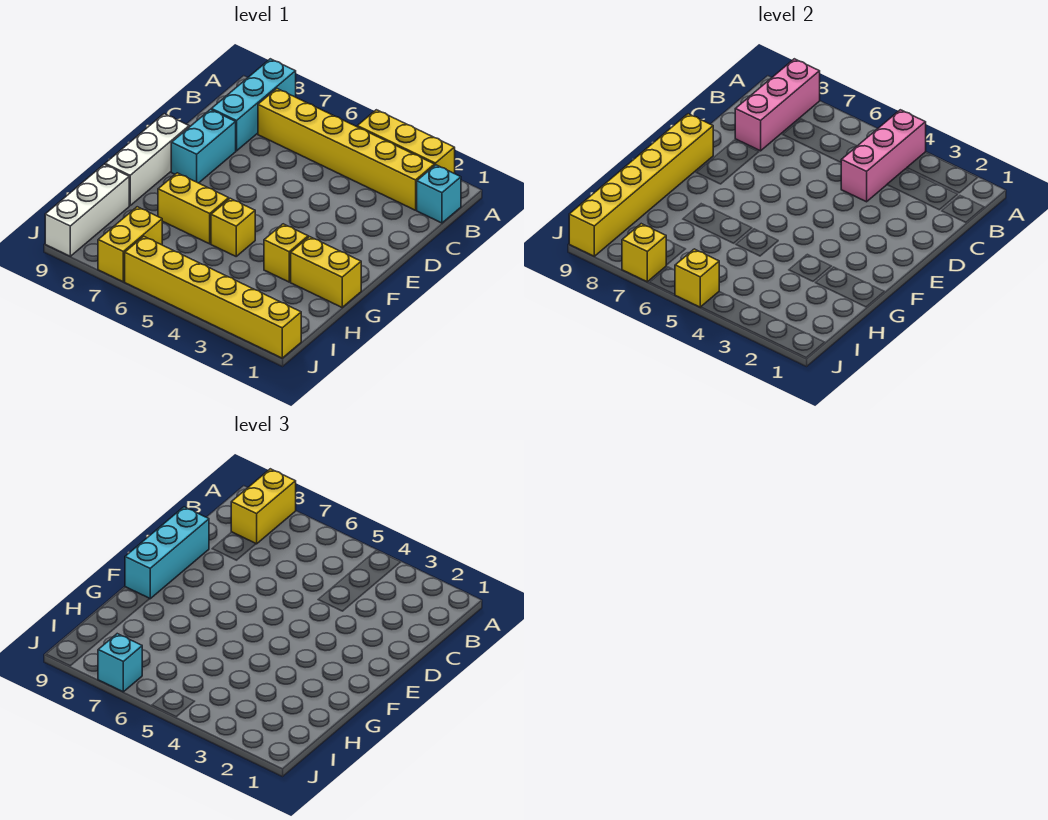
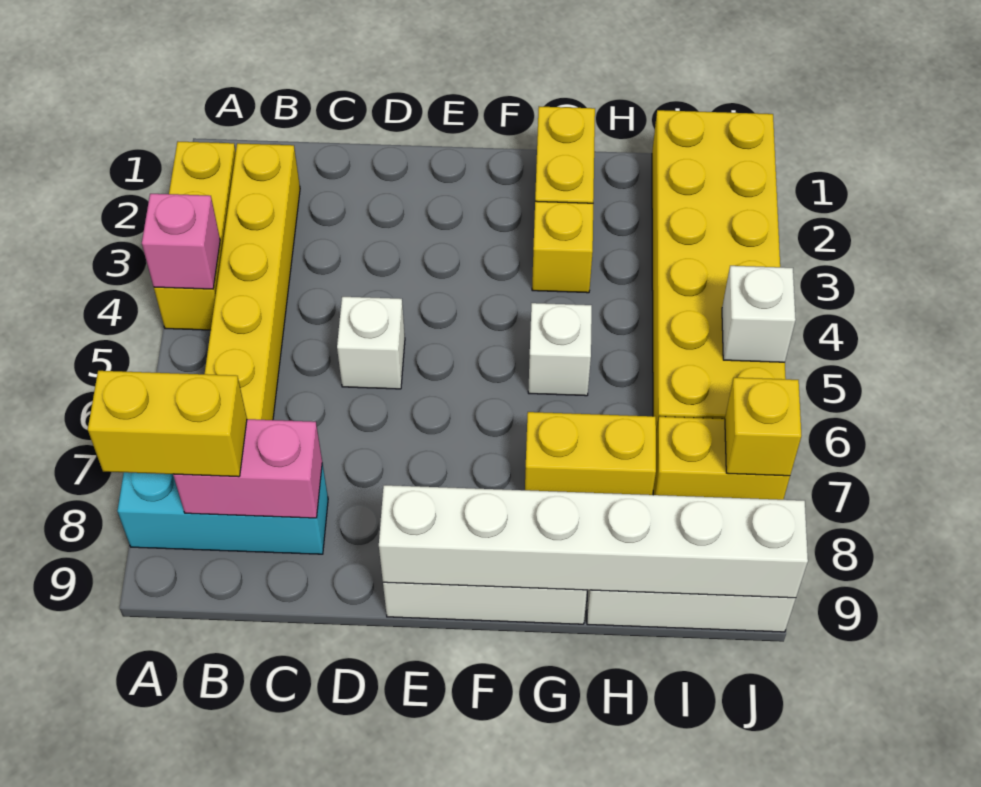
pink 1x3 brick [841,110,926,202] -> pink 1x1 brick [142,194,220,289]
pink 1x3 brick [735,59,820,151] -> pink 1x2 brick [173,419,322,518]
cyan 1x1 brick [417,165,461,223] -> none
none -> white 1x1 brick [337,297,405,389]
cyan 1x2 brick [171,110,236,183] -> none
cyan 1x3 brick [125,507,209,599] -> none
yellow 1x6 brick [569,114,713,256] -> white 1x6 brick [379,485,808,598]
yellow 1x1 brick [211,198,255,256] -> white 1x1 brick [528,303,592,396]
yellow 1x2 brick [158,173,229,244] -> yellow 1x2 brick turned to [525,412,656,495]
yellow 1x6 brick [125,236,301,358] -> yellow 2x6 brick [652,110,786,433]
yellow 1x1 brick [675,249,719,307] -> white 1x1 brick [722,266,796,362]
cyan 1x1 brick [98,634,142,692] -> none

